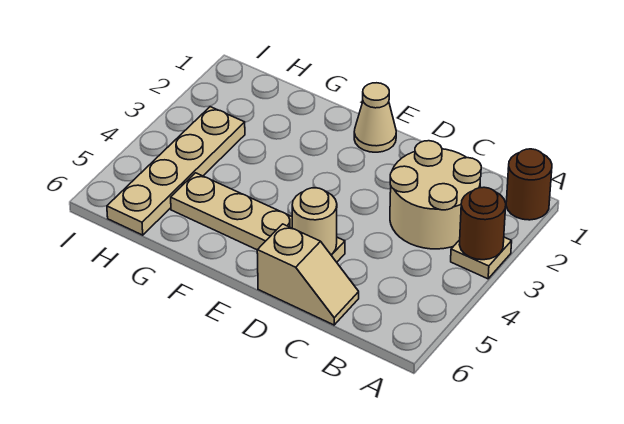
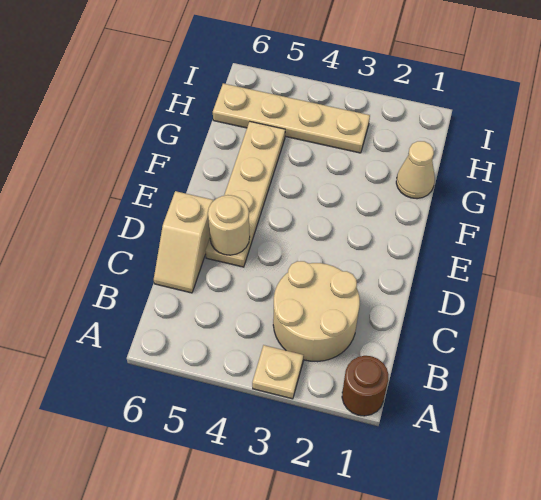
brown 1x1 round brick [459,187,506,260] -> none
tan 1x1 cone [354,83,396,152] -> tan 1x1 cone moved to [396,141,435,199]

